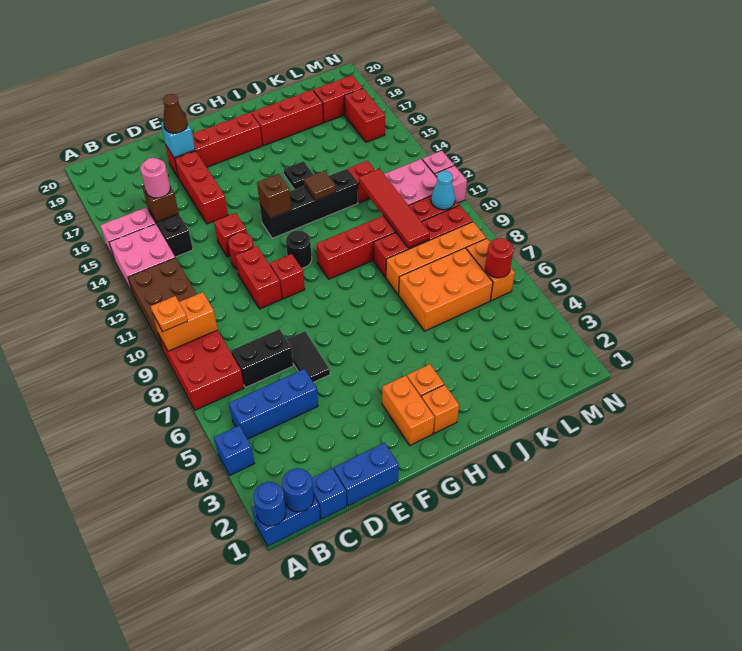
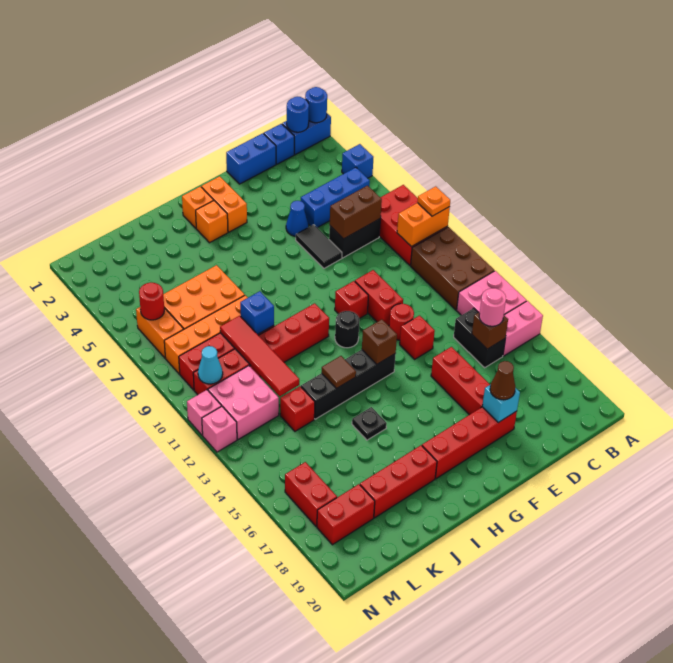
none -> brown 1x2 brick [330,186,382,239]
none -> blue 1x1 cone [286,201,309,236]
none -> blue 1x1 brick [240,291,274,334]

